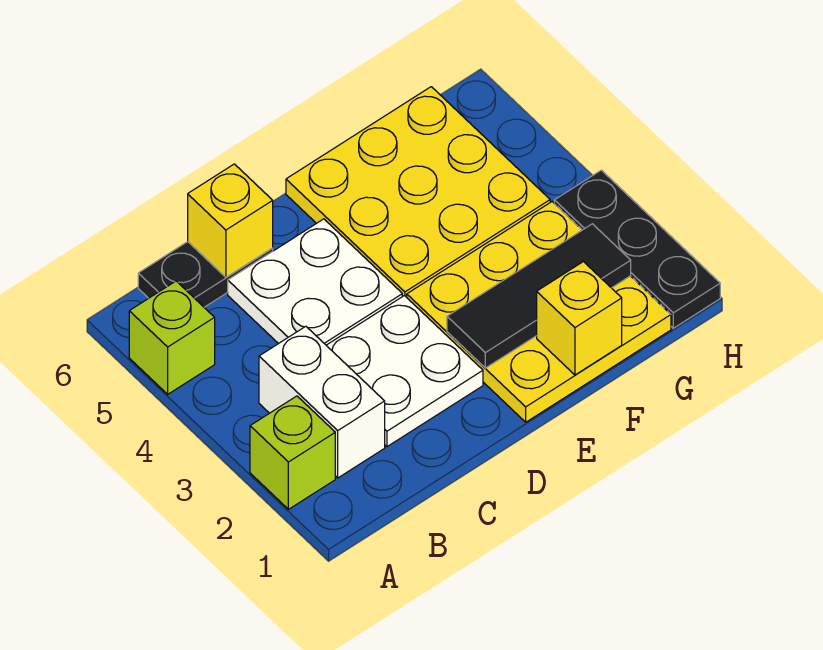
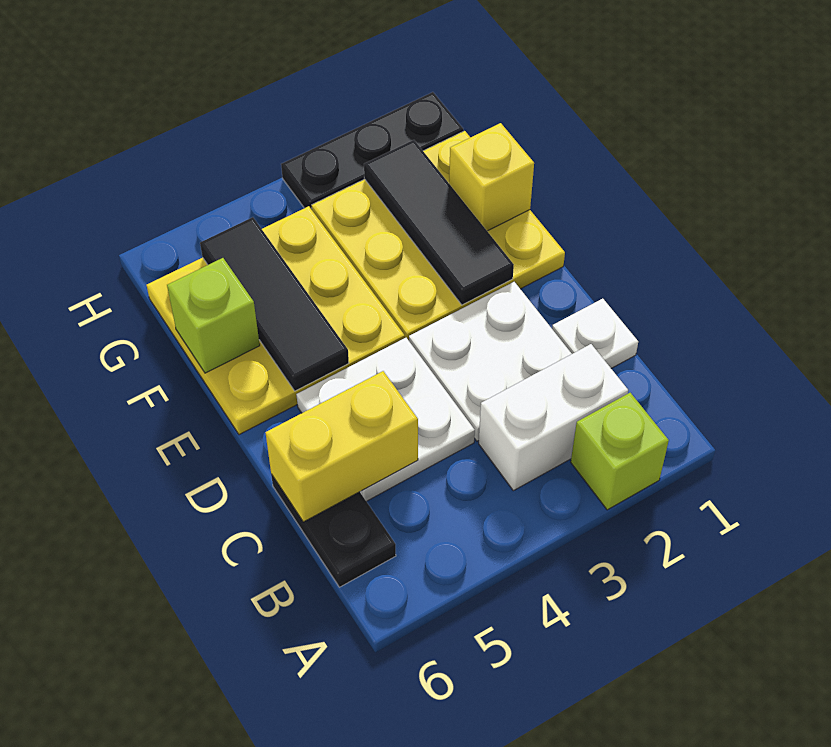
lime 1x1 brick [129,281,215,394] -> lime 1x1 brick moved to [167,258,260,373]
none -> white 1x1 plate [552,299,638,368]
yellow 1x1 brick [188,164,273,277] -> yellow 1x2 brick [265,371,418,522]
none -> black 1x3 tile [200,217,349,391]

